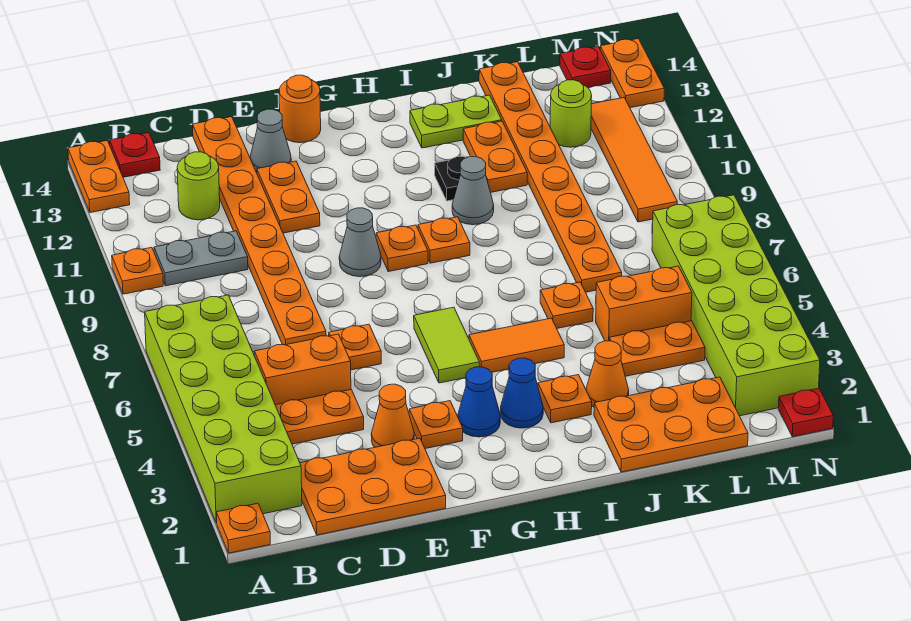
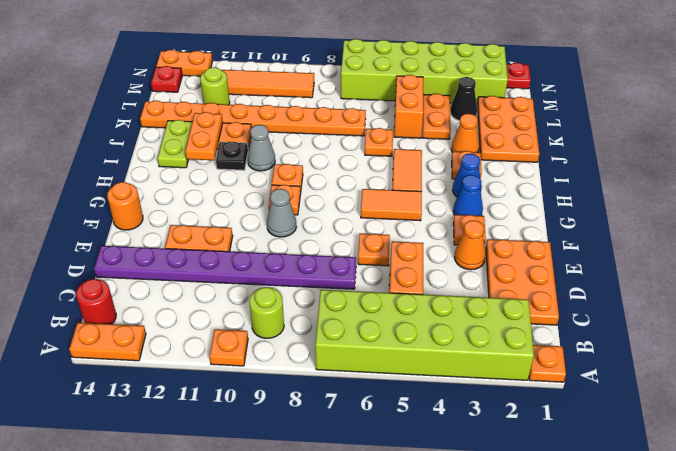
grey 1x2 plate [154,231,248,286] -> none
red 1x1 plate [110,133,160,177] -> red 1x1 round brick [76,279,116,324]
orange 1x2 plate [275,390,364,444] -> orange 1x2 plate moved to [185,112,223,160]
lime 1x1 round brick [177,152,220,220] -> lime 1x1 round brick moved to [249,287,284,338]
orange 1x8 plate [193,117,326,345] -> purple 1x8 plate [94,246,356,289]
grey 1x1 cone [250,109,291,173] -> none
lime 1x2 tile [414,307,479,383] -> orange 1x2 tile [361,189,422,221]
none -> black 1x1 cone [450,77,477,121]

